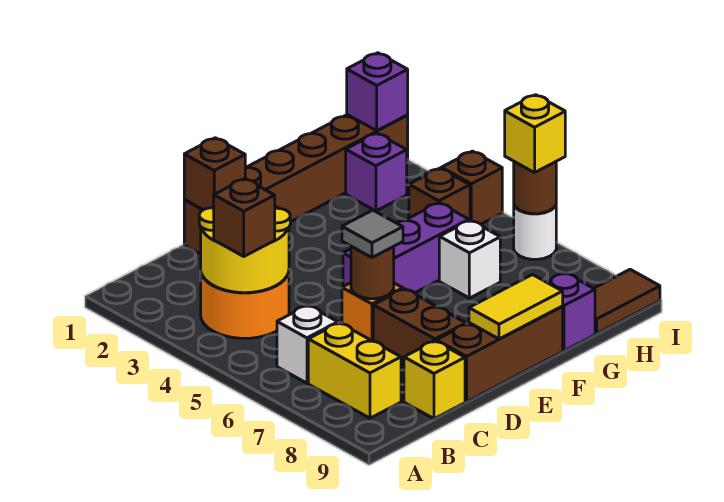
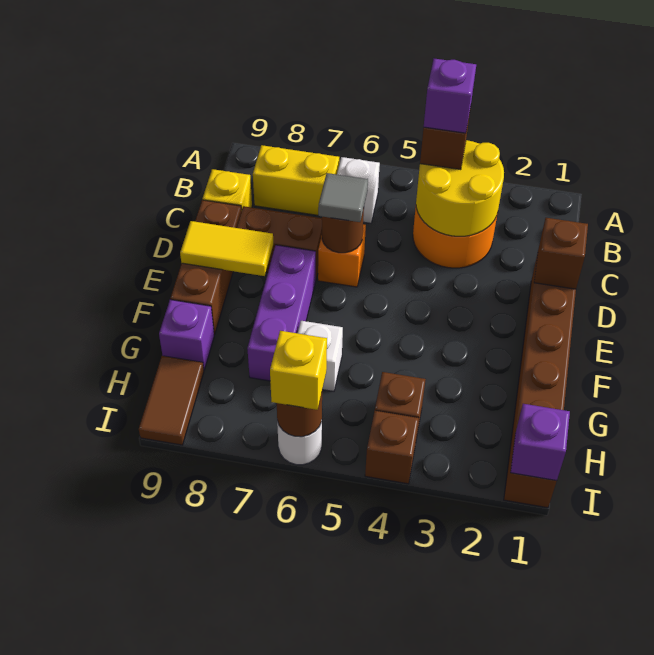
purple 1x3 brick [343,203,469,293] -> purple 1x3 brick moved to [247,245,316,381]
yellow 1x2 tile [469,275,563,339] -> yellow 1x2 tile turned to [180,221,273,276]
purple 1x1 brick [346,133,407,211] -> purple 1x1 brick moved to [424,59,476,133]

